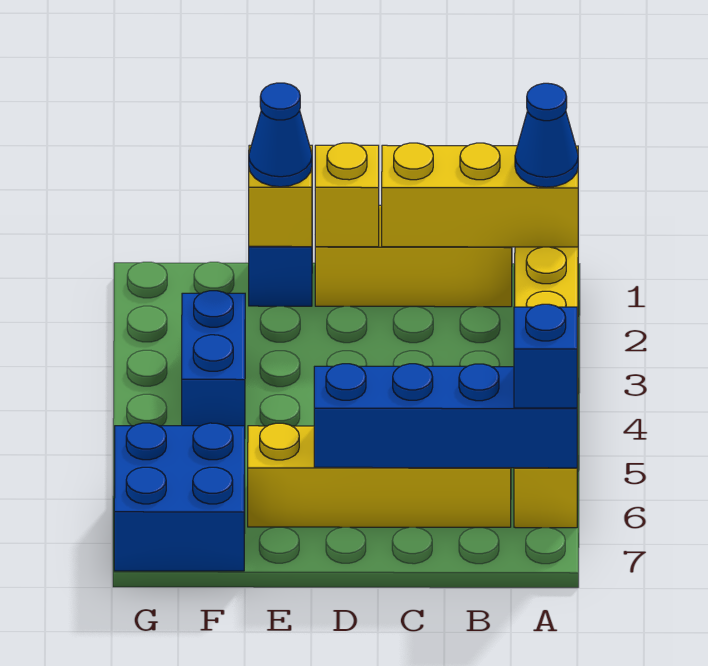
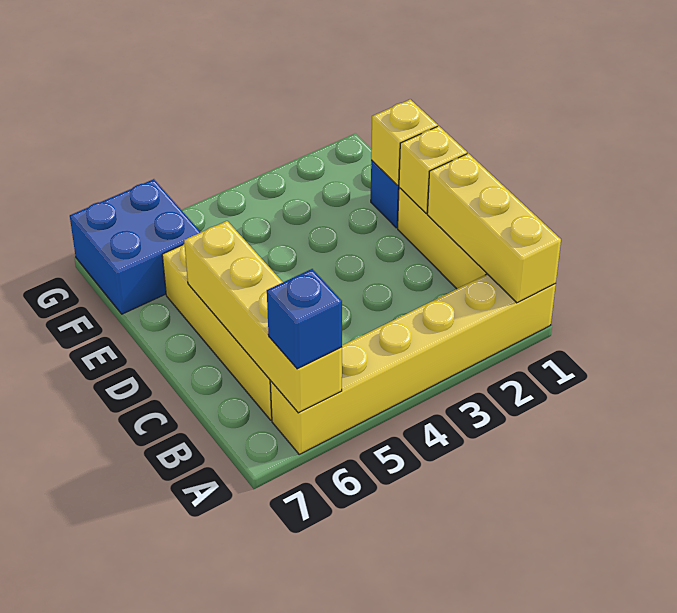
blue 1x1 cone [515,83,578,187] -> none
blue 1x4 brick [314,364,577,468] -> yellow 1x4 brick [184,221,342,413]
blue 1x1 cone [249,83,312,187] -> none
blue 1x2 brick [182,291,245,426] -> none

